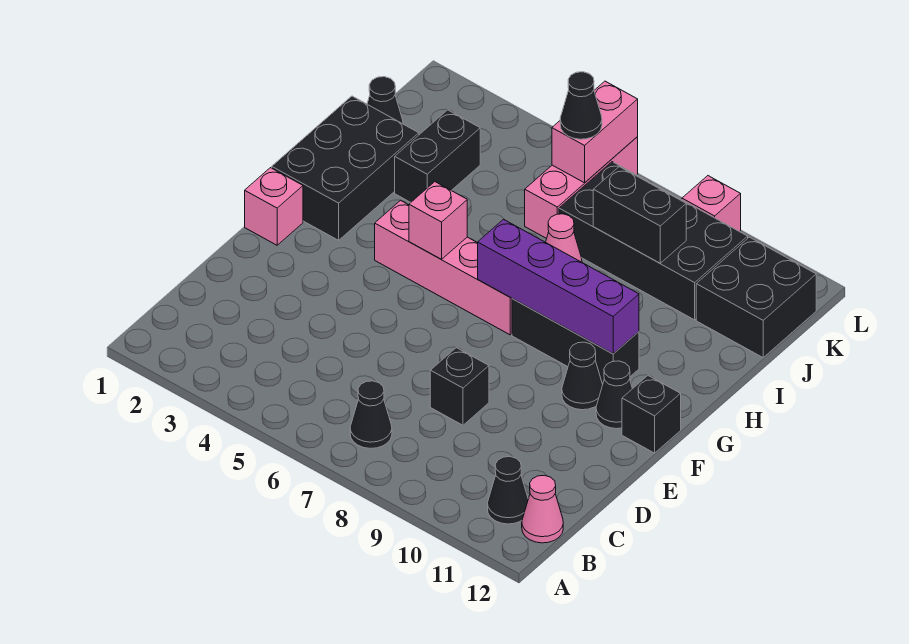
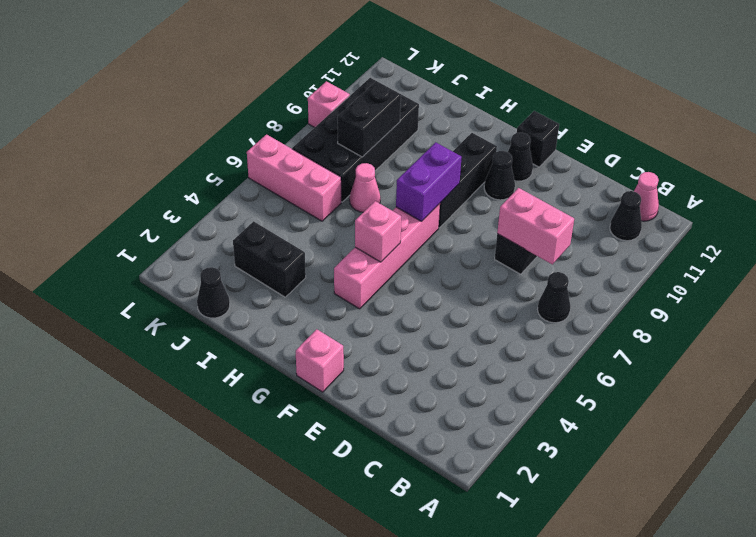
black 2x3 brick [272,96,419,240] -> none
purple 1x4 brick [478,219,639,354] -> purple 1x2 brick [396,142,462,221]
black 2x2 brick [696,237,816,357] -> none
pink 1x2 brick [552,81,638,183] -> pink 1x2 brick moved to [497,188,574,265]
black 1x1 cone [560,72,602,139] -> none

